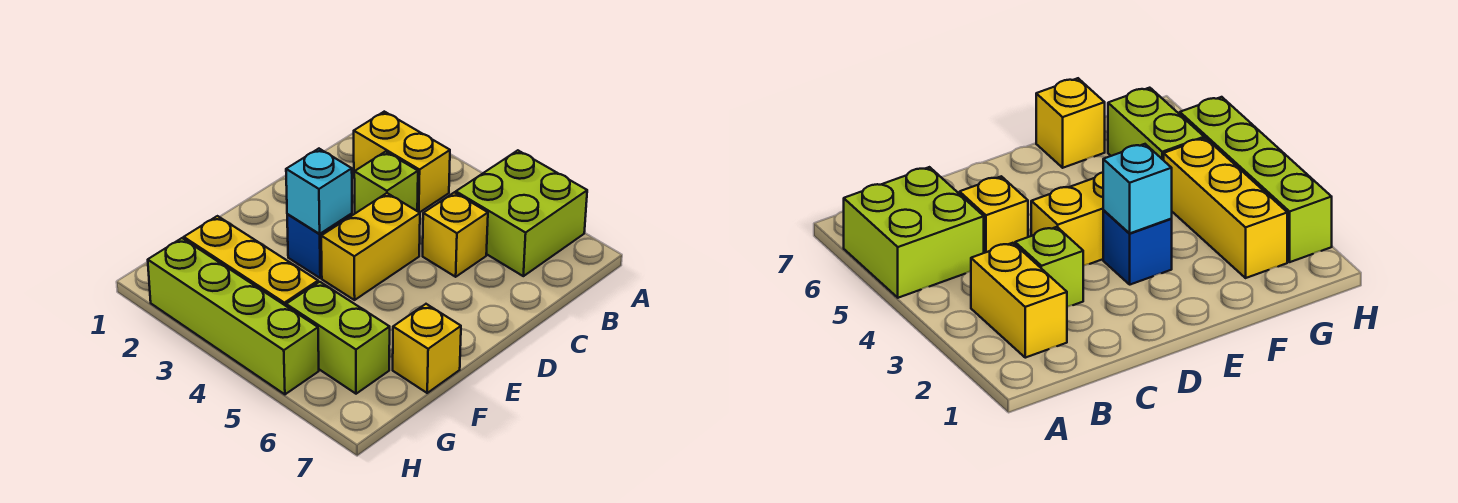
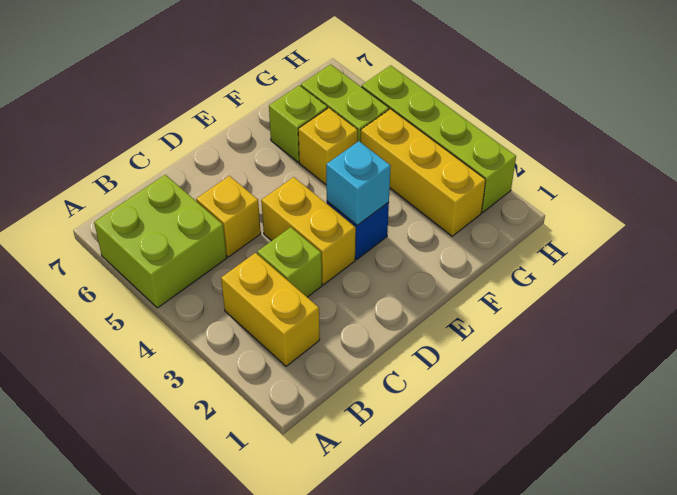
yellow 1x2 brick [321,193,420,300] -> yellow 1x2 brick turned to [261,177,356,285]
none -> lime 1x1 brick [269,85,327,162]
yellow 1x1 brick [393,304,461,393] -> yellow 1x1 brick moved to [298,108,358,184]

